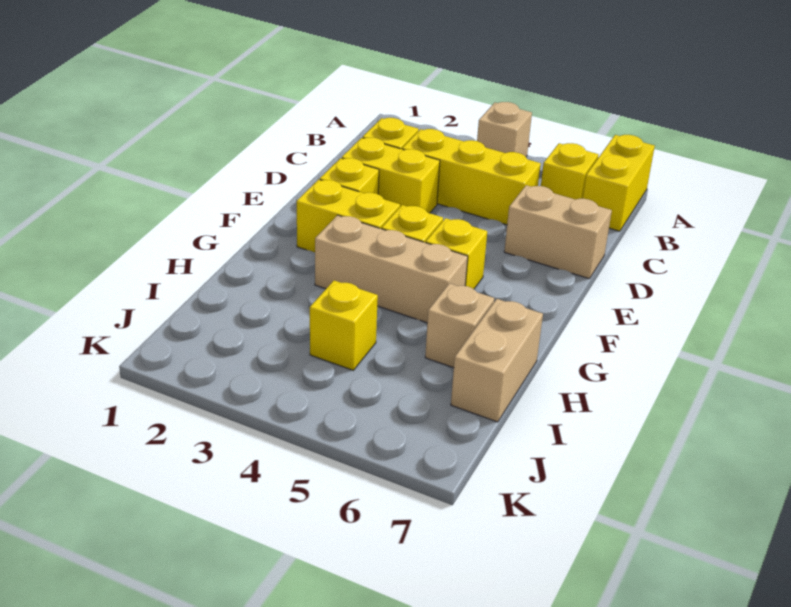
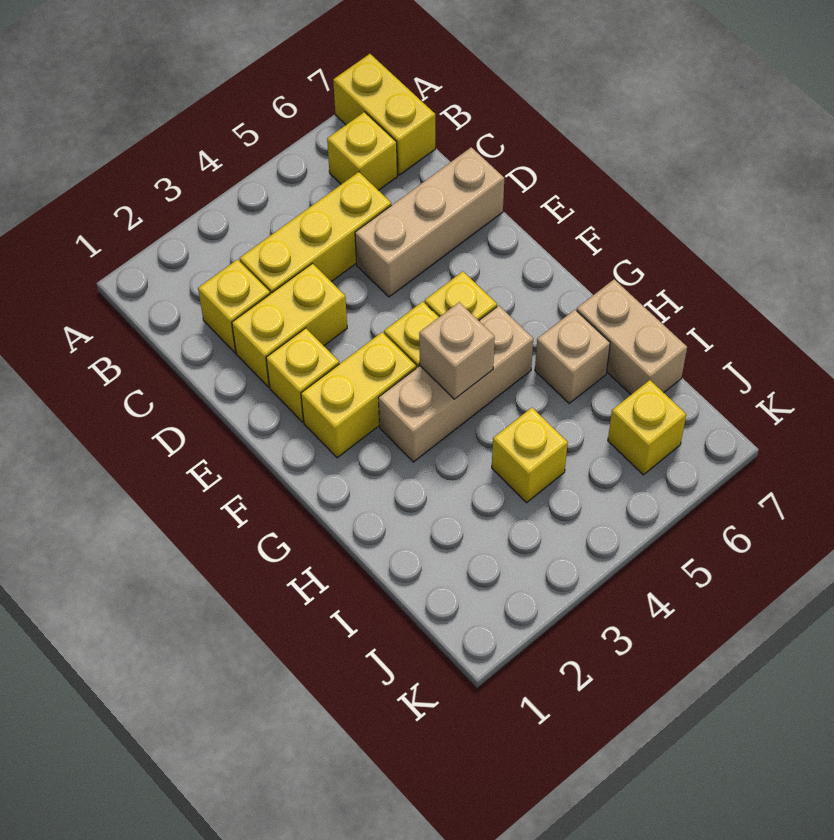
tan 1x1 brick [477,102,532,157] -> tan 1x1 brick moved to [419,302,495,399]
tan 1x2 brick [504,185,612,279] -> tan 1x3 brick [355,147,504,297]
none -> yellow 1x1 brick [608,380,686,475]

